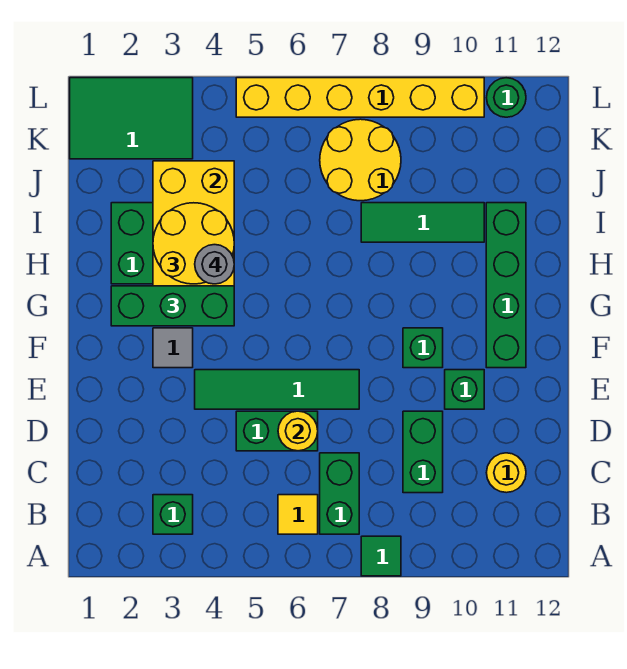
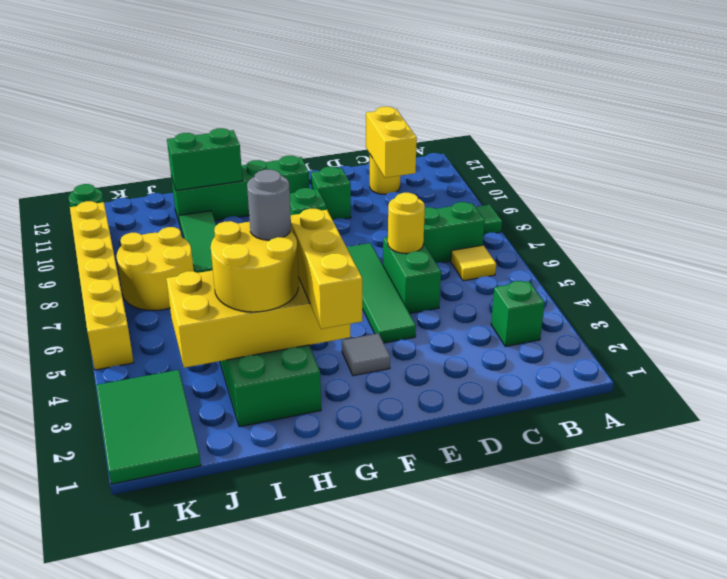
green 1x2 brick [403,411,443,493] -> green 1x2 brick moved to [167,128,243,191]
none -> yellow 1x2 brick [366,107,417,178]
green 1x3 brick [111,286,234,326] -> yellow 1x3 brick [291,209,362,329]

